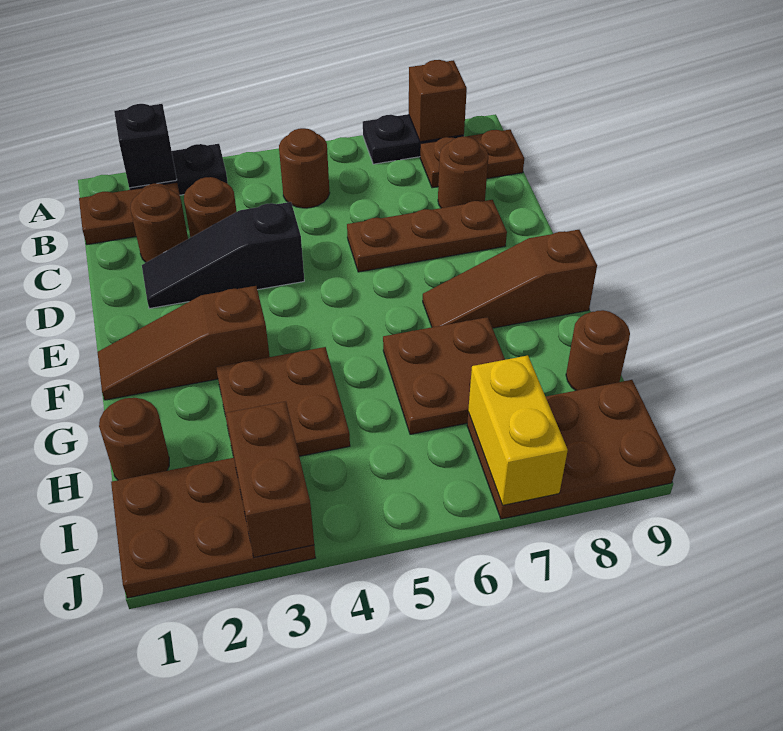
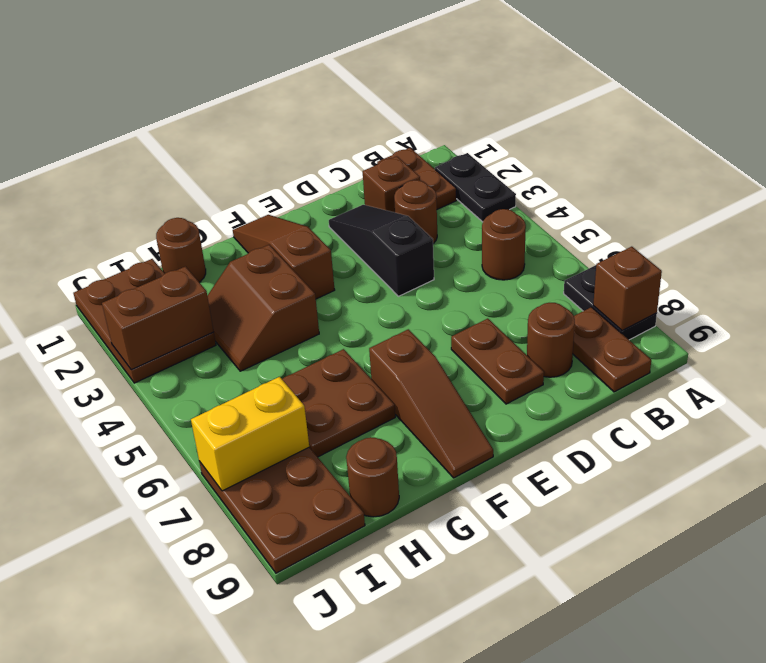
black 1x1 brick [114,104,177,188] -> none
brown 1x1 round brick [130,186,188,262] -> brown 1x1 brick [363,156,420,213]
brown 1x3 plate [347,200,507,272] -> brown 1x2 plate [451,319,544,404]
brown 1x3 slope [423,230,597,328] -> brown 1x3 slope turned to [369,329,493,478]
brown 2x2 plate [216,347,350,457] -> brown 2x2 slope [207,245,319,371]

